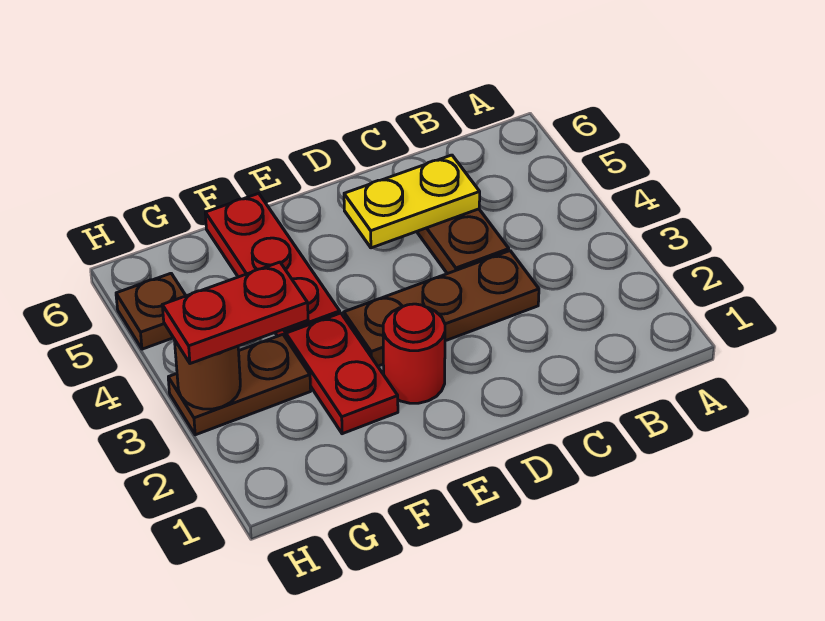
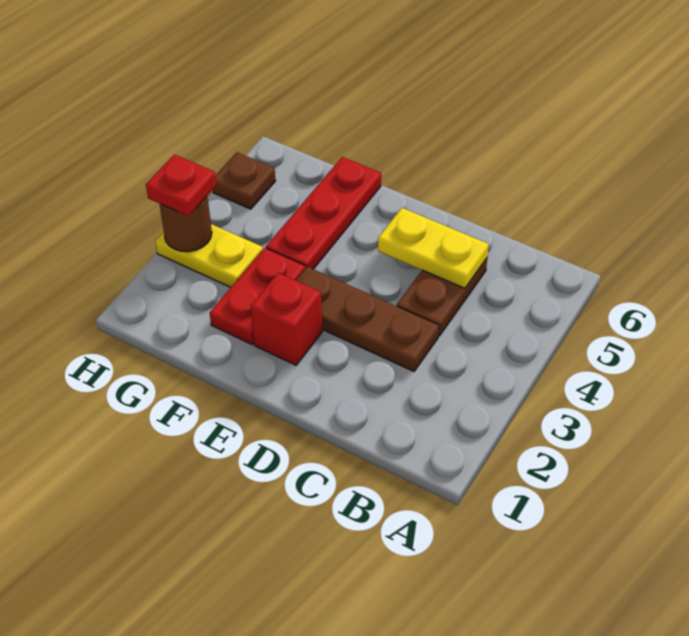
red 1x1 round brick [383,304,445,403] -> red 1x1 brick [250,273,322,365]
brown 1x2 plate [168,335,311,435] -> yellow 1x2 plate [155,224,263,287]
red 1x2 plate [162,262,308,364] -> red 1x1 plate [146,155,216,216]

